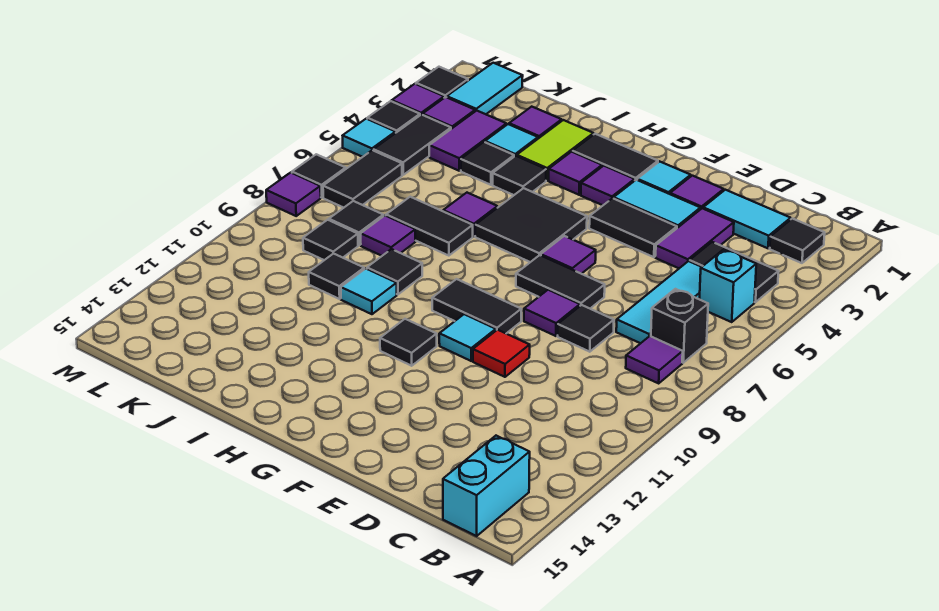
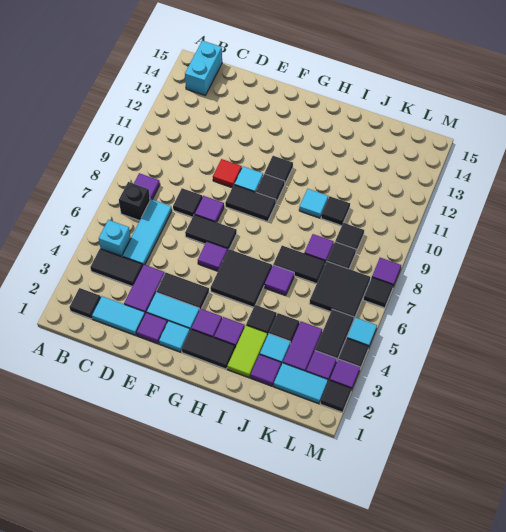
black 1x1 tile [367,249,422,294] -> black 1x1 tile moved to [256,174,285,203]
cyan 1x2 tile [447,63,523,114] -> cyan 1x2 tile turned to [274,363,328,404]
black 1x2 tile [323,150,402,208] -> black 2x2 tile [309,261,370,318]

